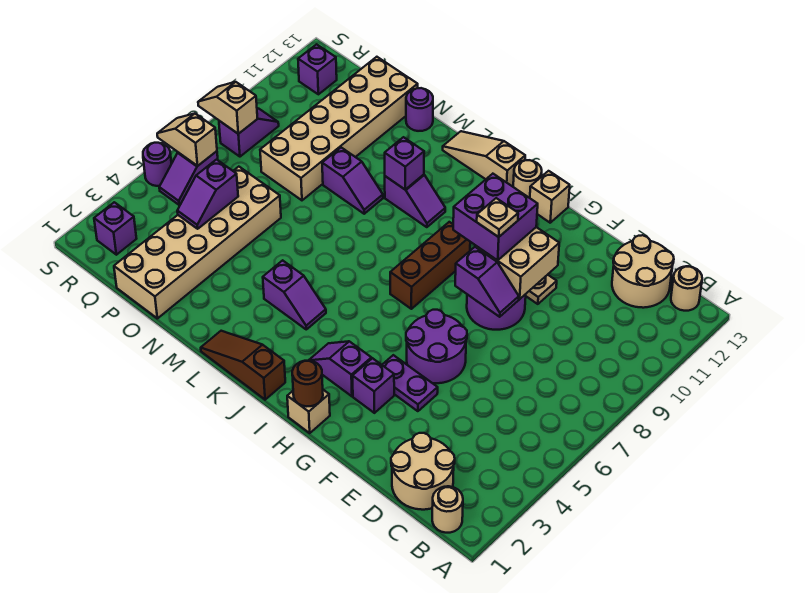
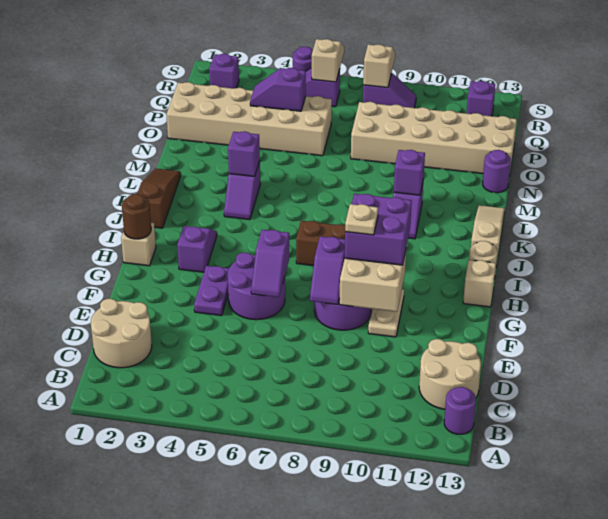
tan 1x1 round brick [432,486,463,533] -> none
tan 1x1 round brick [671,266,702,311] -> purple 1x1 round brick [444,387,476,434]
purple 1x1 brick [353,358,394,413] -> purple 1x1 brick moved to [228,131,260,176]
purple 1x2 slope [322,148,383,214] -> purple 1x2 slope moved to [251,230,289,297]

